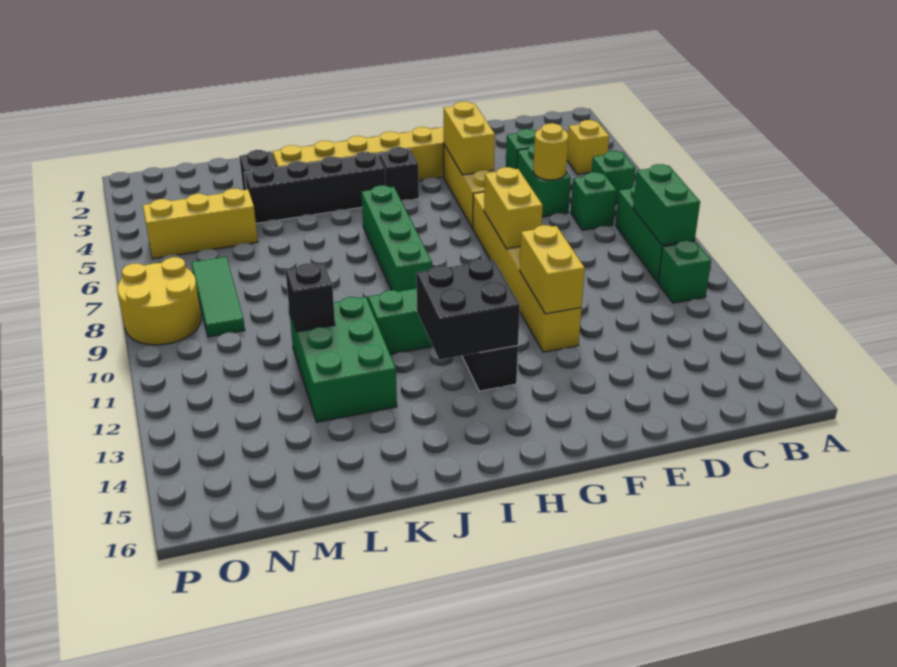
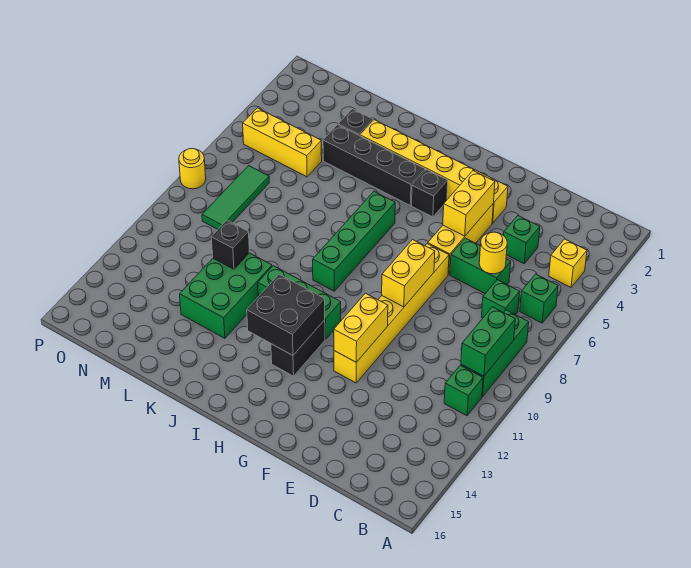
green 1x2 brick [517,145,571,217] -> green 1x2 brick turned to [450,238,511,293]
yellow 2x2 round brick [117,257,201,345] -> yellow 1x1 round brick [179,149,206,189]

